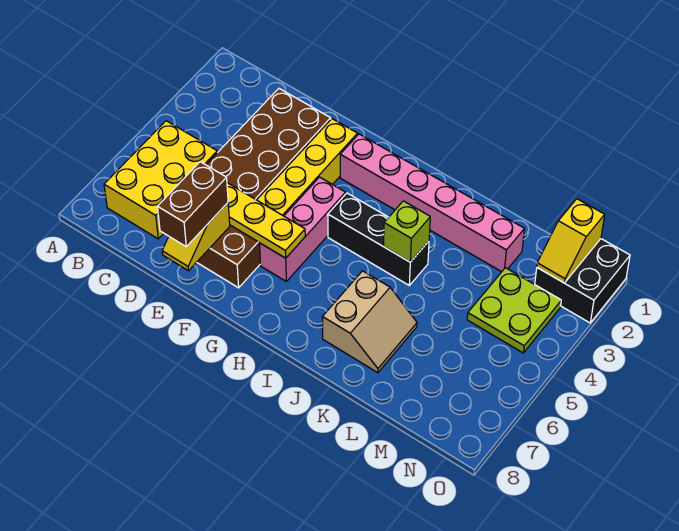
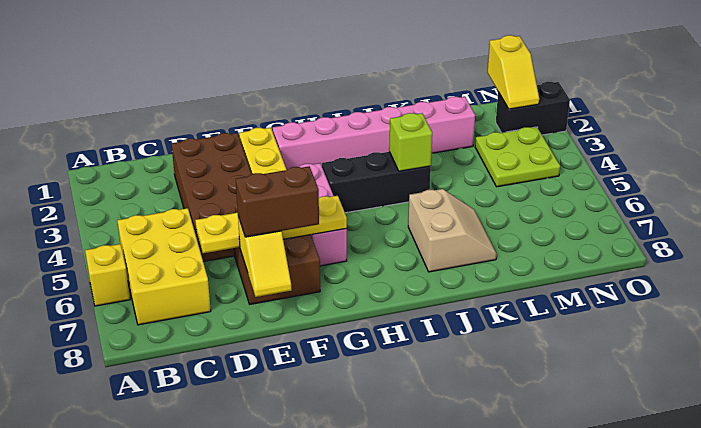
none -> yellow 1x1 brick [85,244,130,306]
brown 1x2 brick [158,162,228,246] -> brown 1x2 brick turned to [236,166,319,237]
black 2x2 brick [535,239,630,323] -> black 1x2 brick [496,82,570,135]

